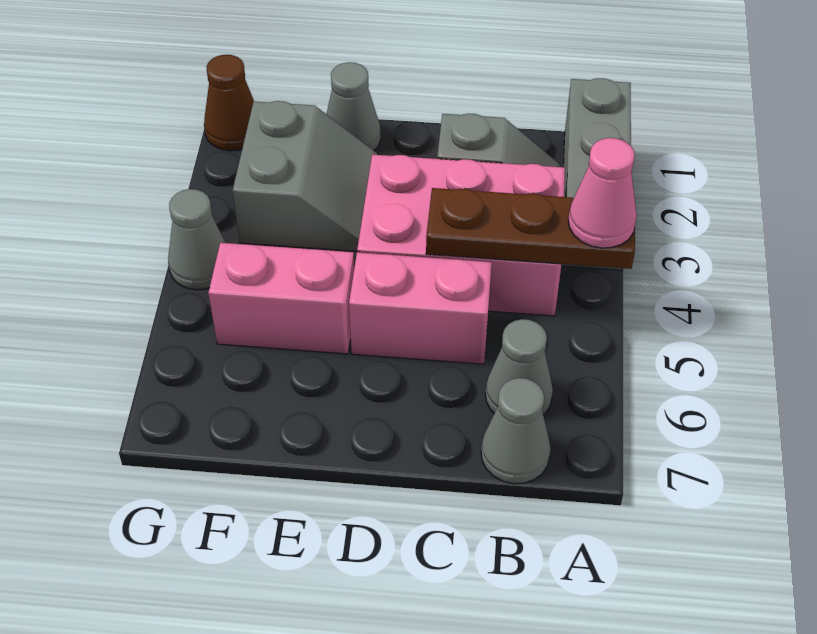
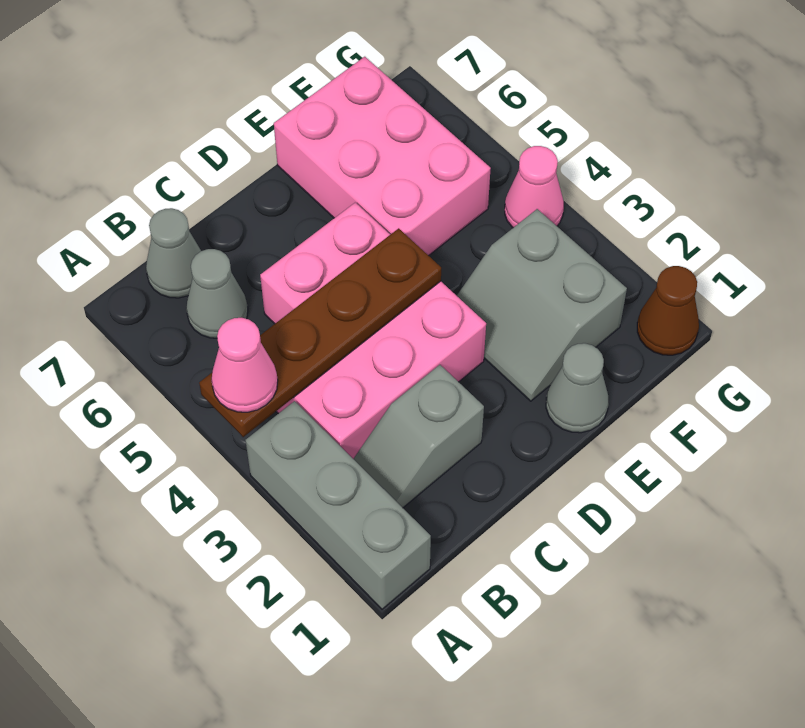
brown 1x3 plate [426,188,635,269] -> brown 1x4 plate [199,228,441,437]
pink 1x2 brick [208,243,354,354] -> pink 2x3 brick [274,57,491,256]
grey 1x1 cone [168,189,226,290] -> pink 1x1 cone [505,146,564,228]

